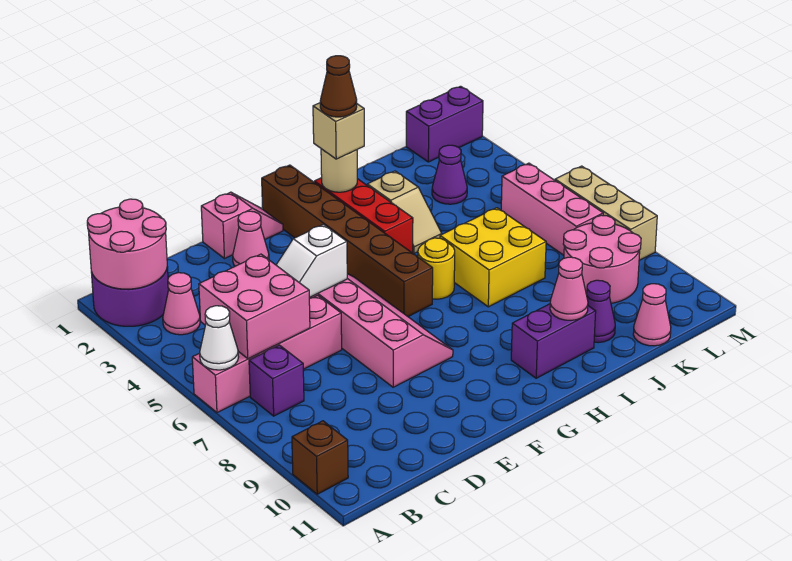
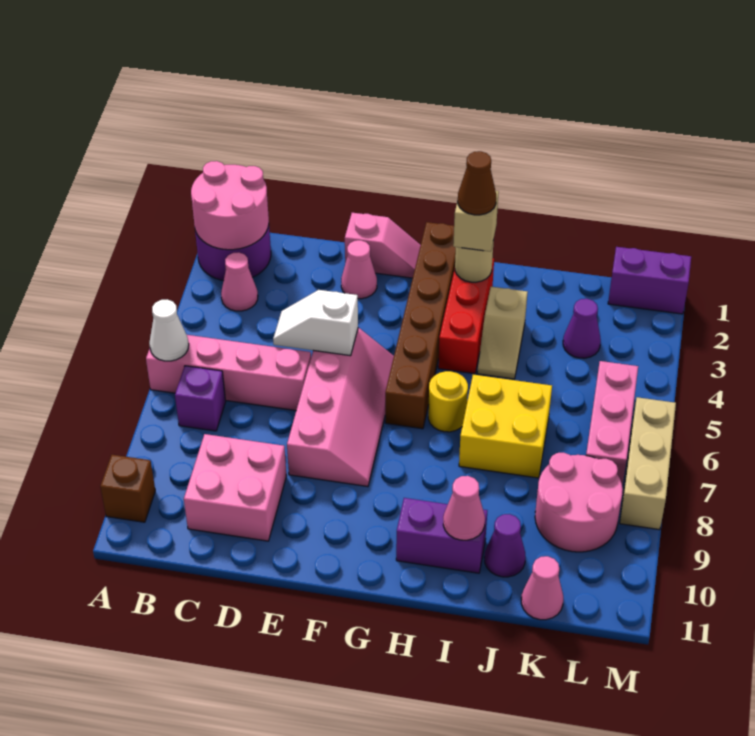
pink 2x2 brick [199,254,310,359] -> pink 2x2 brick moved to [184,434,286,541]

